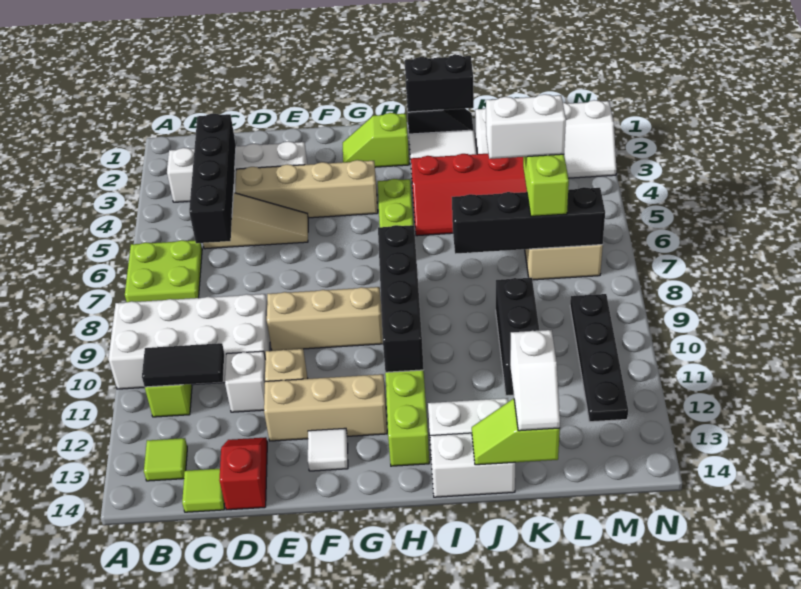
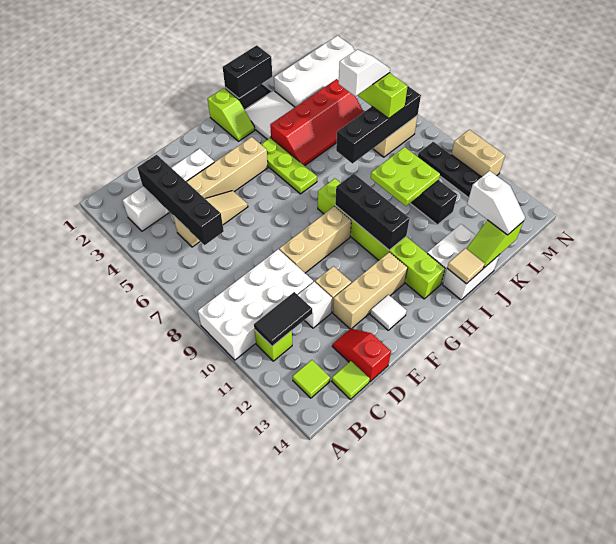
lime 2x2 plate [125,240,202,302] -> lime 2x2 plate moved to [371,147,440,206]
lime 1x2 slope [343,113,409,167] -> lime 1x2 slope turned to [208,88,255,141]
black 1x4 brick [378,225,424,372] -> black 1x3 brick [335,174,410,250]
none -> tan 1x1 tile [447,248,485,284]
white 1x2 brick [486,94,566,159] -> white 1x2 slope [339,50,390,97]
none -> tan 1x2 brick [451,130,505,177]

